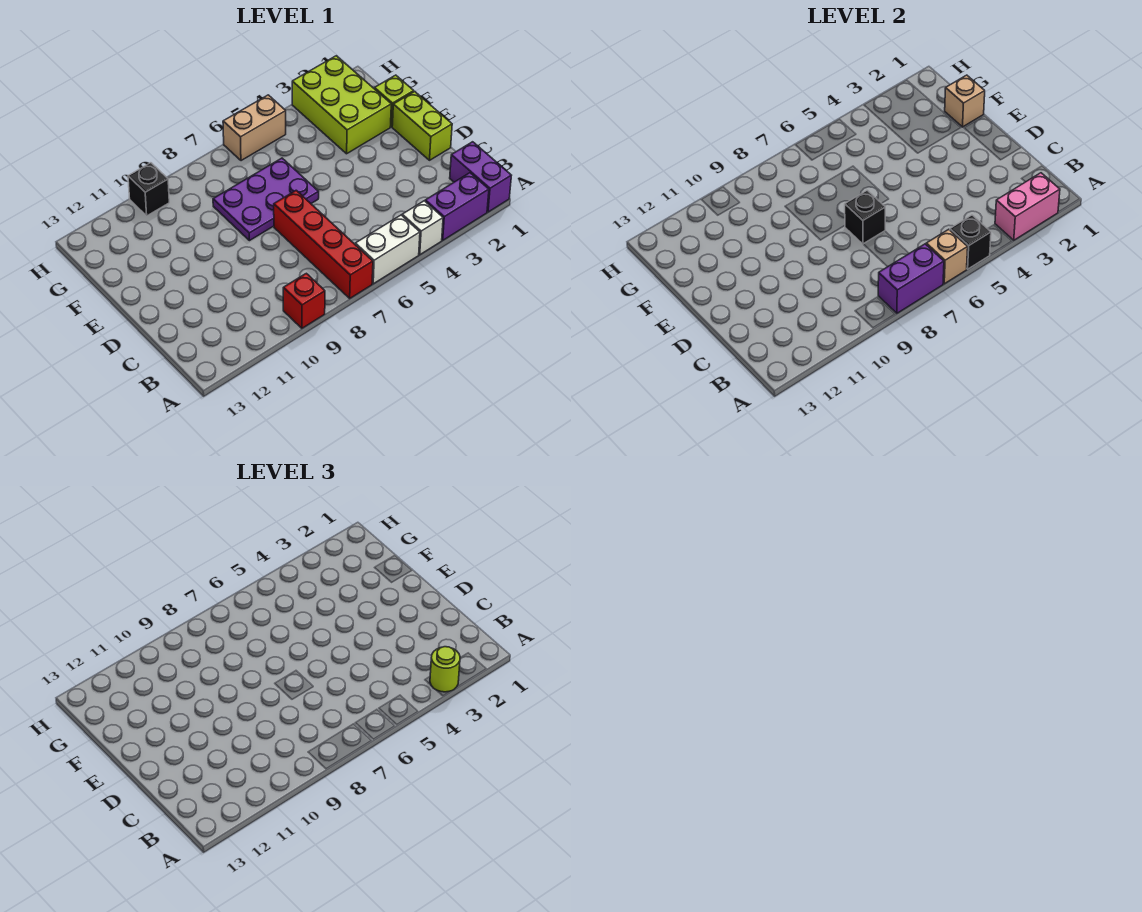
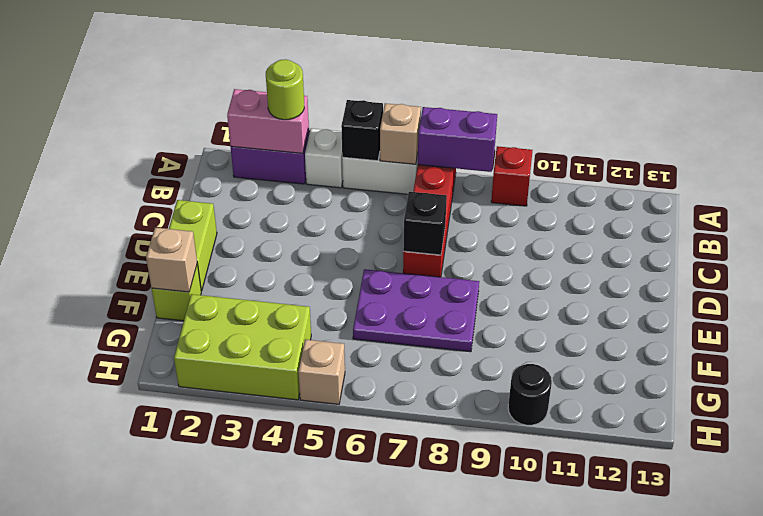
purple 1x2 brick [450,142,511,212] -> none
lime 2x3 brick [292,56,391,154] -> lime 2x3 brick turned to [174,294,311,400]
tan 1x2 brick [223,95,286,161] -> tan 1x1 brick [298,339,345,404]
black 1x1 brick [128,163,169,216] -> black 1x1 round brick [508,364,552,425]

